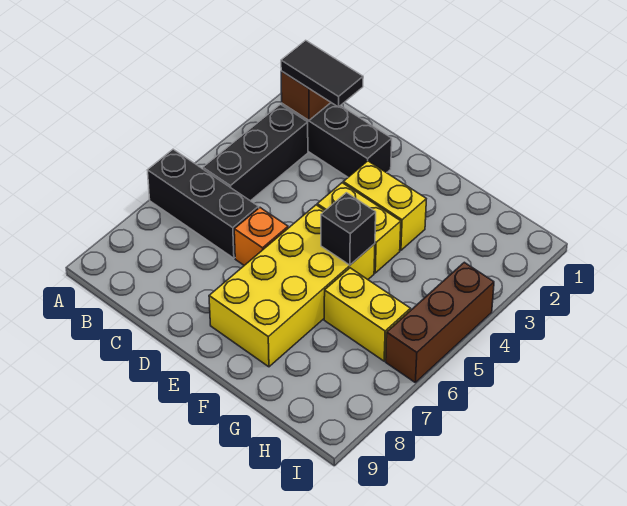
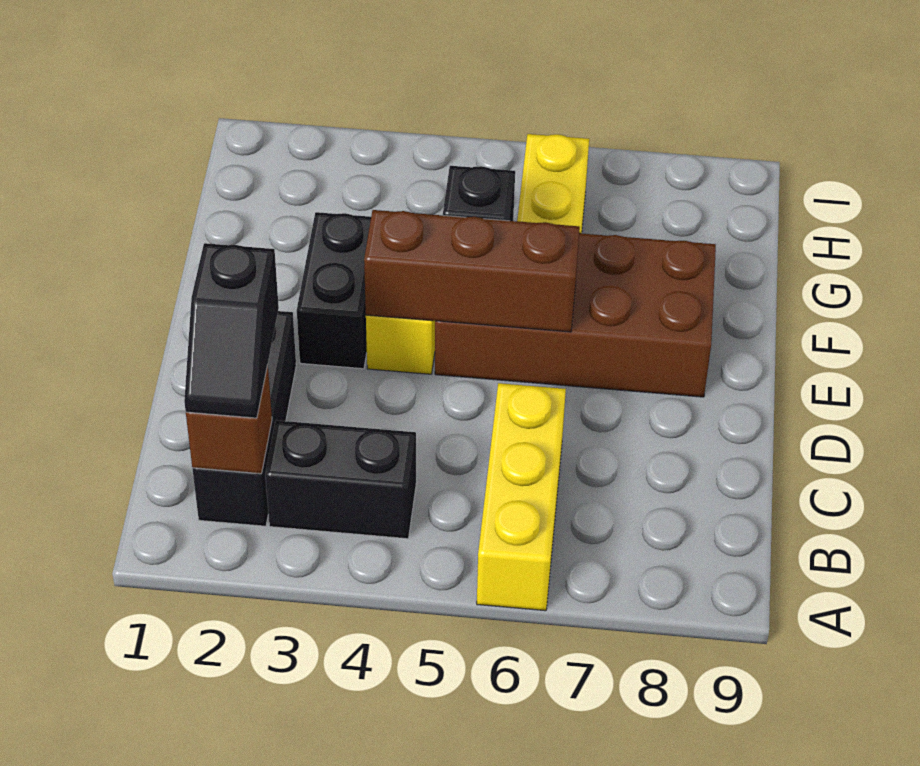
black 1x3 brick [148,149,259,258] -> yellow 1x3 brick [477,383,566,611]
black 1x2 tile [281,40,363,107] -> black 1x2 slope [184,243,279,418]
black 1x3 brick [203,105,308,201] -> black 1x2 brick [265,420,416,539]
orange 1x1 brick [234,208,288,265] -> none
yellow 1x2 brick [343,161,426,250] -> black 1x2 brick [297,212,371,369]
yellow 2x4 brick [209,205,375,367] -> brown 2x4 brick [435,233,716,397]
brown 1x3 brick [386,262,494,382] -> brown 1x3 brick moved to [364,210,580,332]

